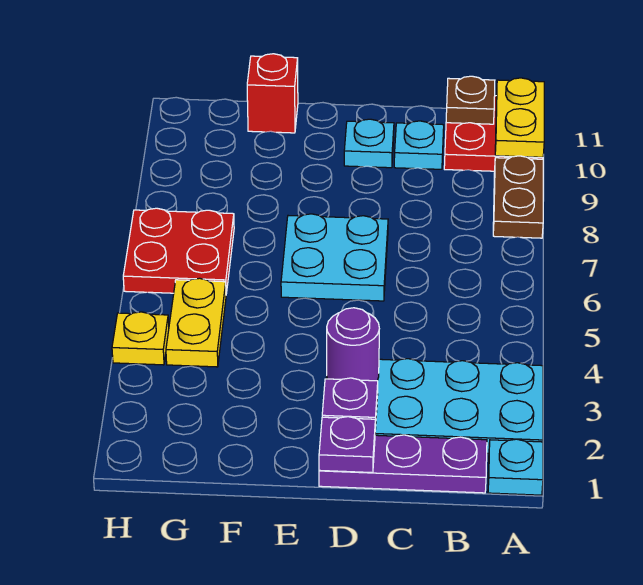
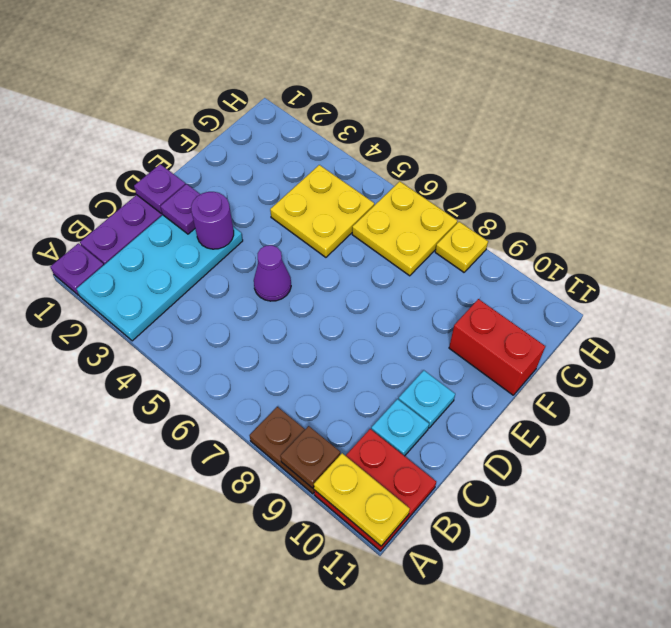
cyan 1x1 plate [488,439,543,495] -> purple 1x1 plate [50,243,104,295]
brown 1x1 plate [446,76,495,124] -> brown 1x1 plate moved to [280,426,340,488]
none -> purple 1x1 cone [254,245,291,301]
cyan 2x2 plate [281,214,388,301] -> none
red 1x1 brick [247,54,298,133] -> red 1x2 brick [449,299,545,395]
yellow 1x2 plate [166,278,226,367] -> yellow 2x2 plate [270,165,374,257]
red 2x2 plate [123,208,234,293] -> yellow 2x2 plate [352,181,457,276]
yellow 1x1 plate [112,312,169,365] -> yellow 1x1 plate moved to [435,222,488,272]

